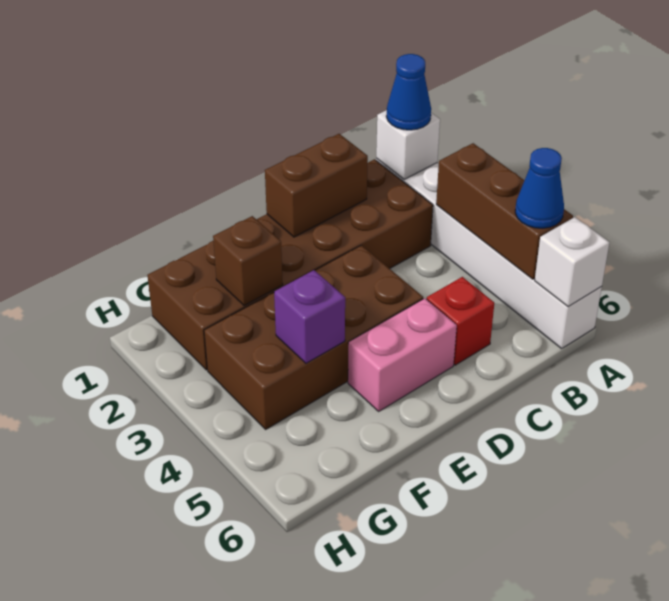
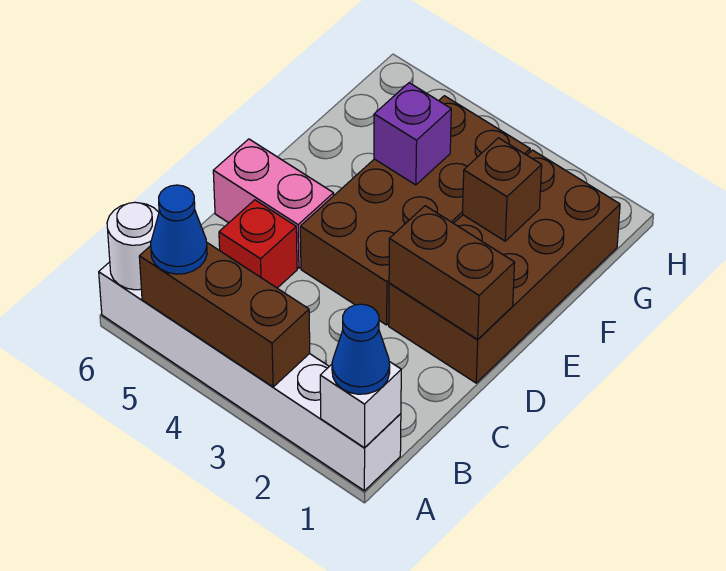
white 1x1 brick [535,217,610,307] -> white 1x1 round brick [107,202,159,290]
brown 2x6 brick [147,159,433,370] -> brown 2x4 brick [389,150,620,383]
brown 1x2 brick [265,134,368,237] -> brown 1x2 brick turned to [389,206,515,339]
pink 1x2 brick [348,298,457,411] -> pink 1x2 brick turned to [213,139,334,268]

